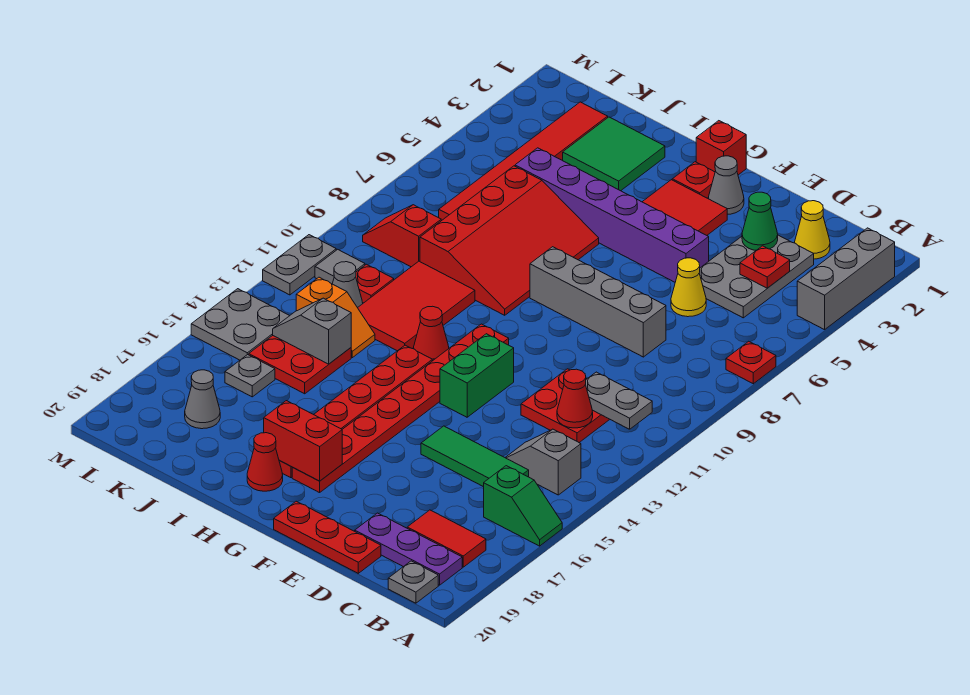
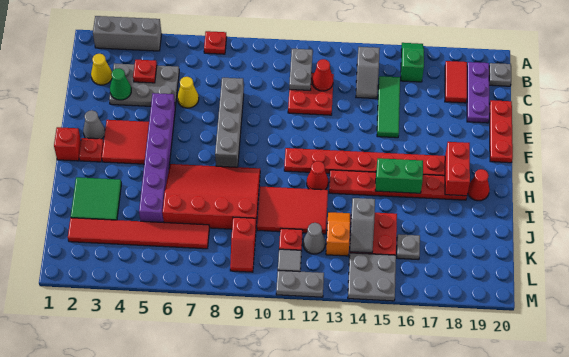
green 1x2 brick [440,334,514,417] -> green 1x2 brick moved to [375,158,423,193]
grey 1x1 cone [185,370,220,429] -> none

